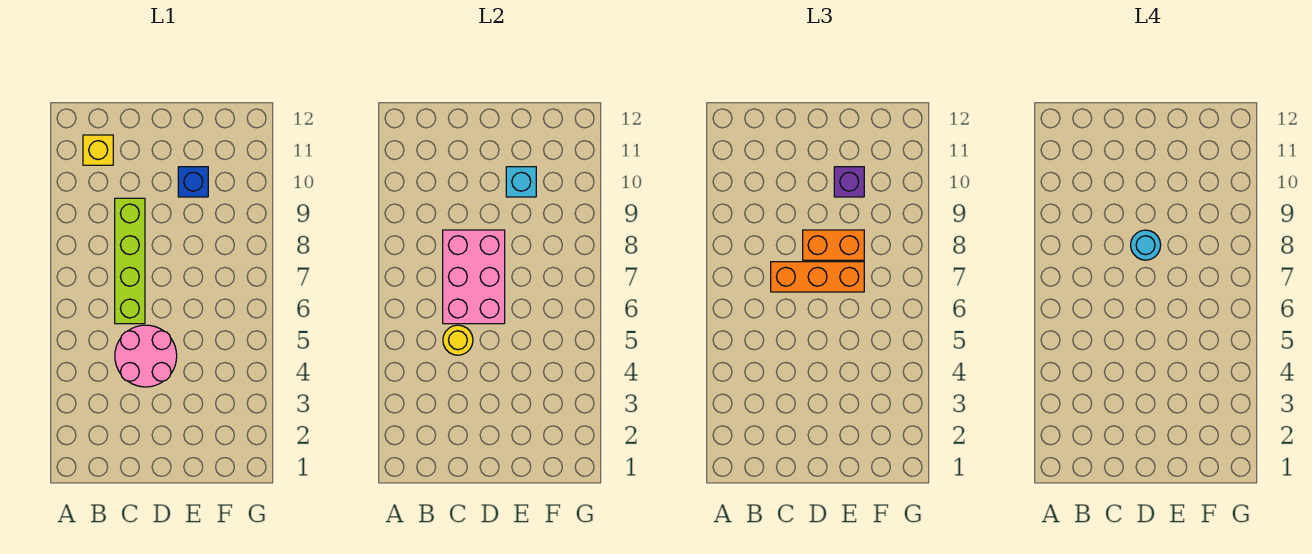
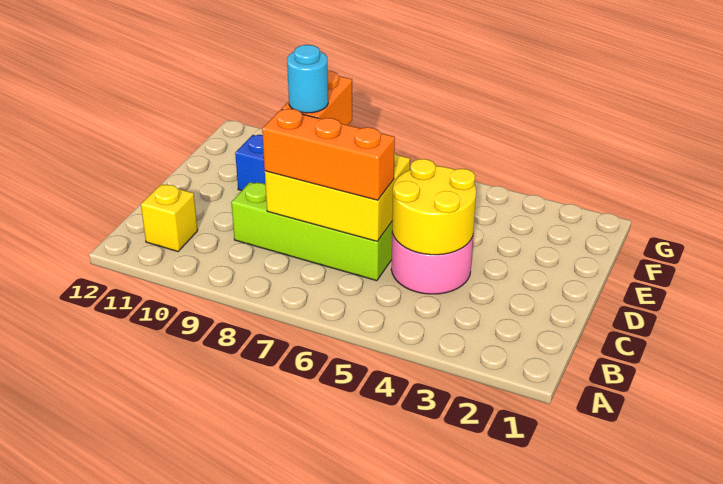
yellow 1x1 round brick [443,325,473,355] -> yellow 2x2 round brick [392,159,476,255]
pink 2x3 brick [443,230,505,324] -> yellow 2x3 brick [265,153,410,241]
orange 1x3 brick [771,262,864,292] -> orange 1x3 brick turned to [262,109,395,200]
cyan 1x1 brick [506,167,536,197] -> none
purple 1x1 brick [834,167,864,197] -> none

